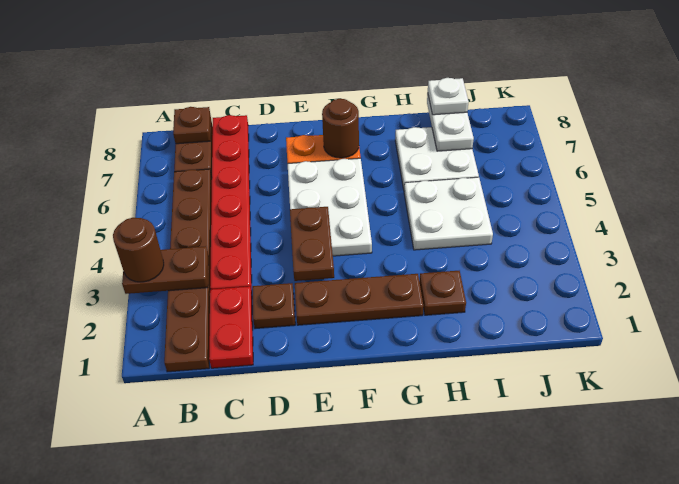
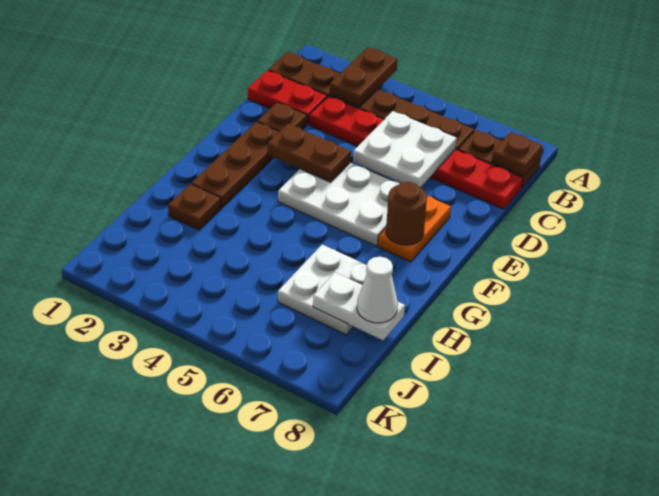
brown 1x1 round brick [113,218,164,282] -> none
white 2x2 plate [404,177,493,250] -> white 2x2 plate moved to [353,111,457,187]
white 1x1 plate [428,78,469,115] -> white 1x1 cone [357,257,398,323]

